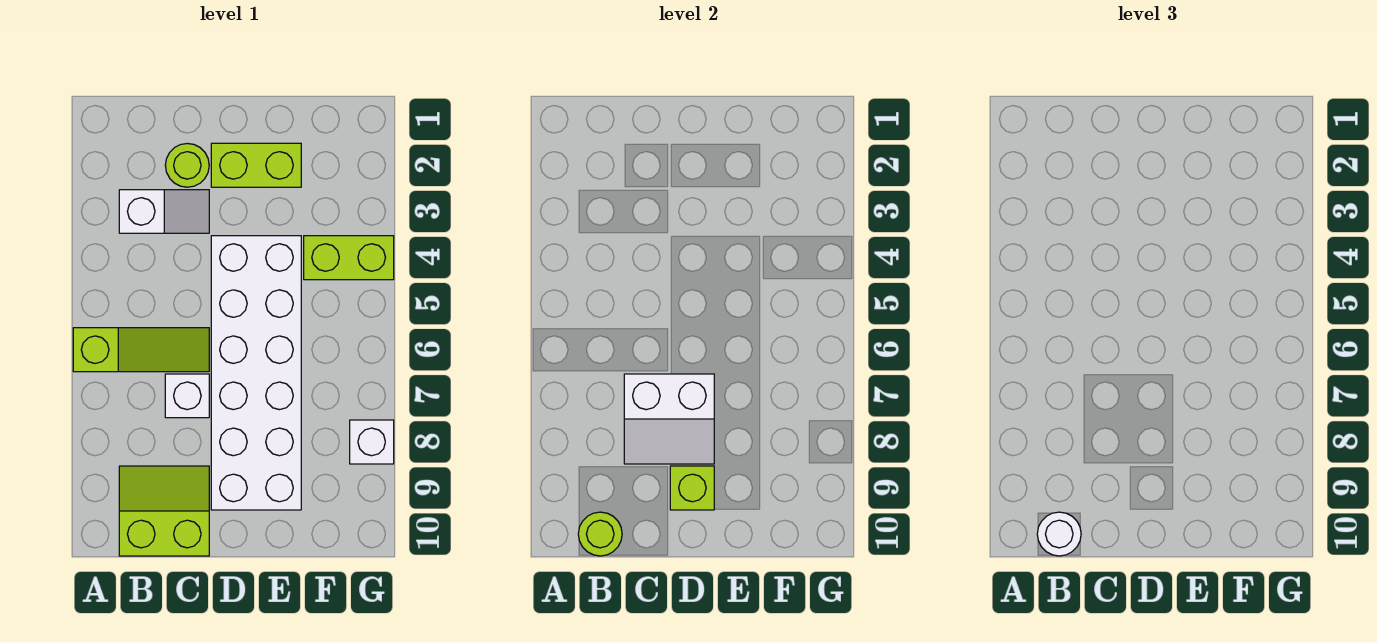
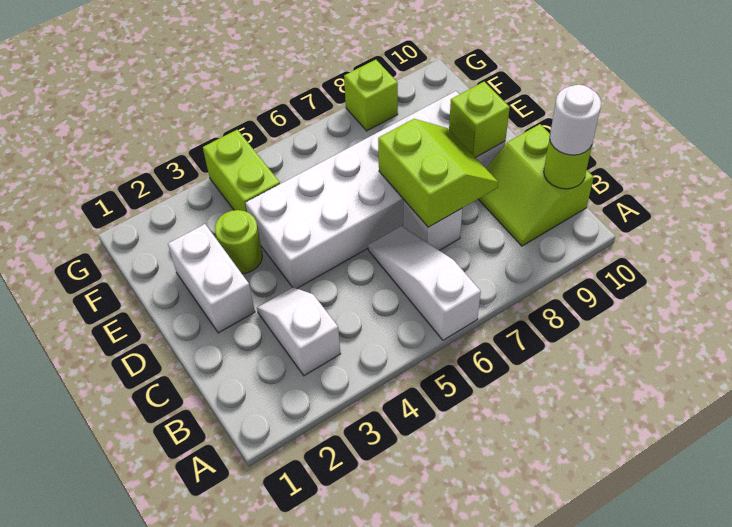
lime 1x3 slope [73,328,209,372] -> white 1x3 slope [368,226,481,340]
lime 1x1 round brick [165,143,209,187] -> lime 1x1 round brick moved to [215,210,262,274]
white 2x2 slope [624,374,714,464] -> lime 2x2 slope [378,119,498,227]
lime 1x2 brick [211,143,301,187] -> white 1x2 brick [168,224,255,333]
white 1x1 brick [350,420,394,464] -> lime 1x1 brick [344,60,398,131]

